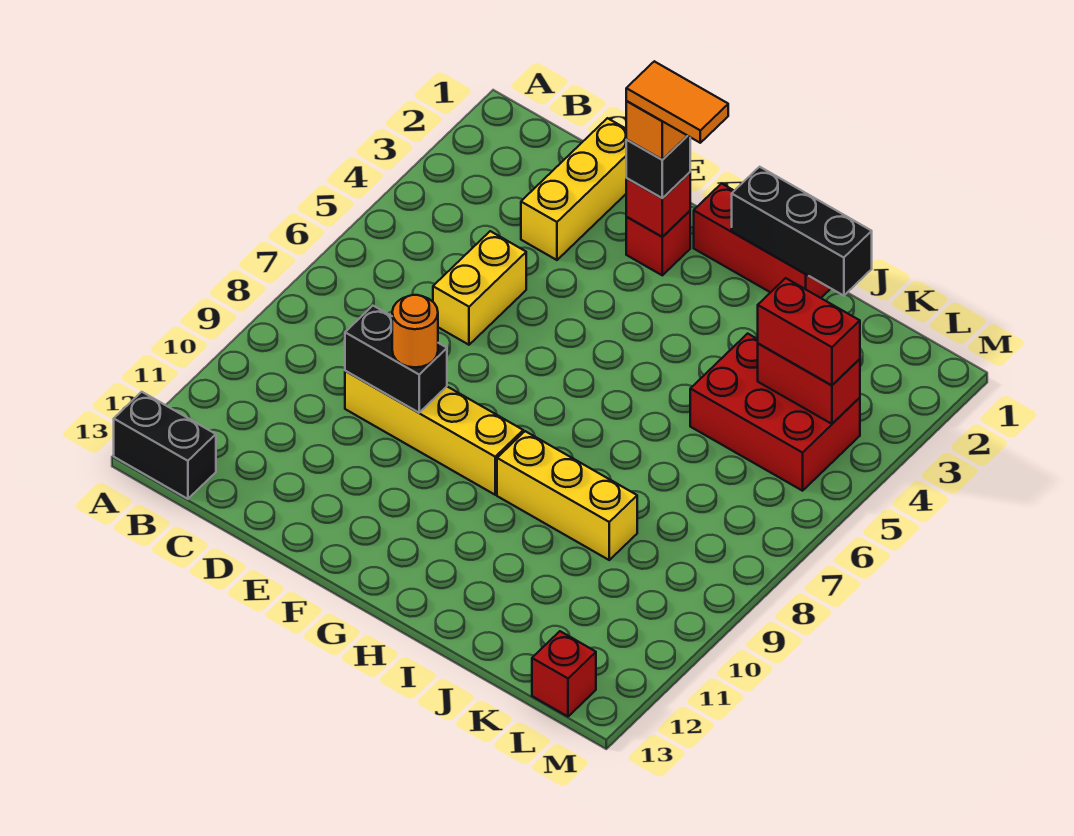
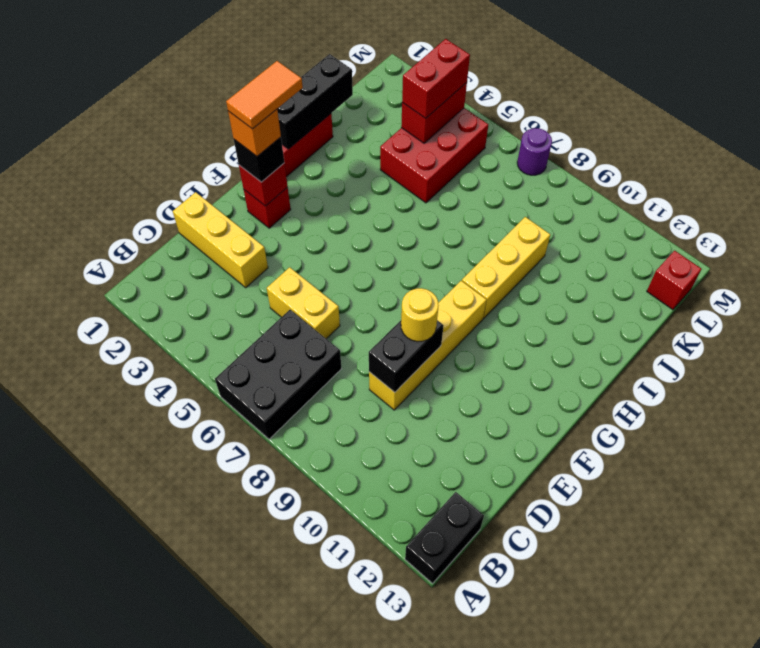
none -> black 2x3 brick [215,310,341,439]
orange 1x1 round brick [392,295,438,367] -> yellow 1x1 round brick [401,288,439,342]
none -> purple 1x1 round brick [517,128,552,175]

